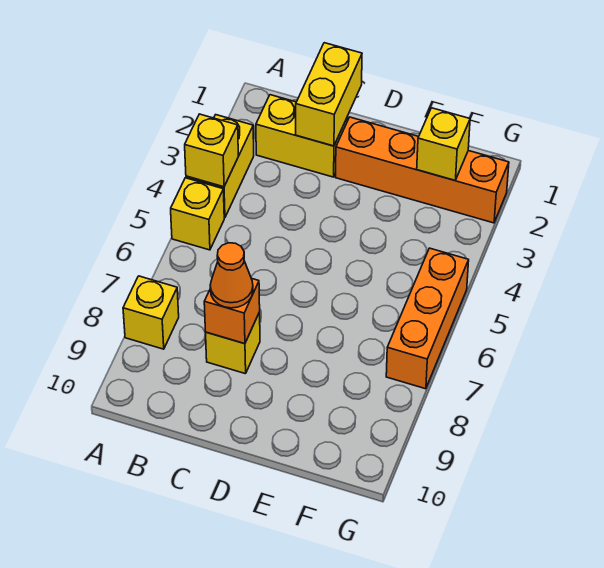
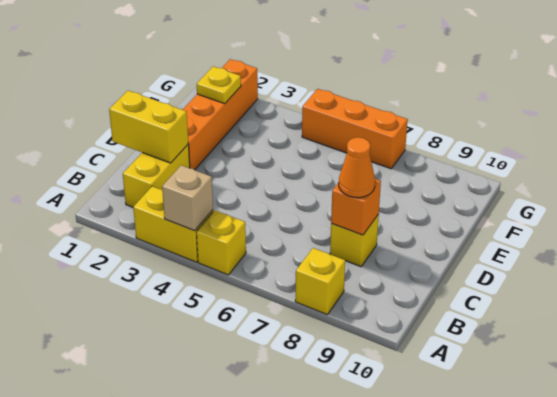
yellow 1x1 brick [185,114,238,187] -> tan 1x1 brick [162,165,213,231]
yellow 1x1 brick [417,108,470,180] -> yellow 1x1 plate [197,66,241,104]

